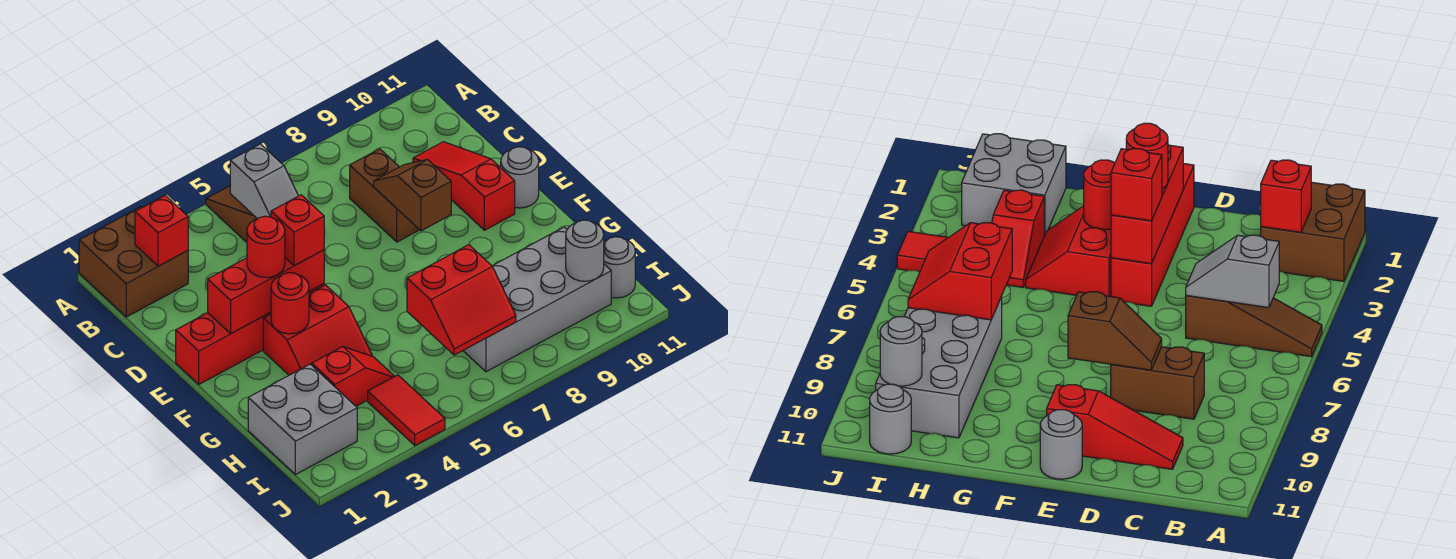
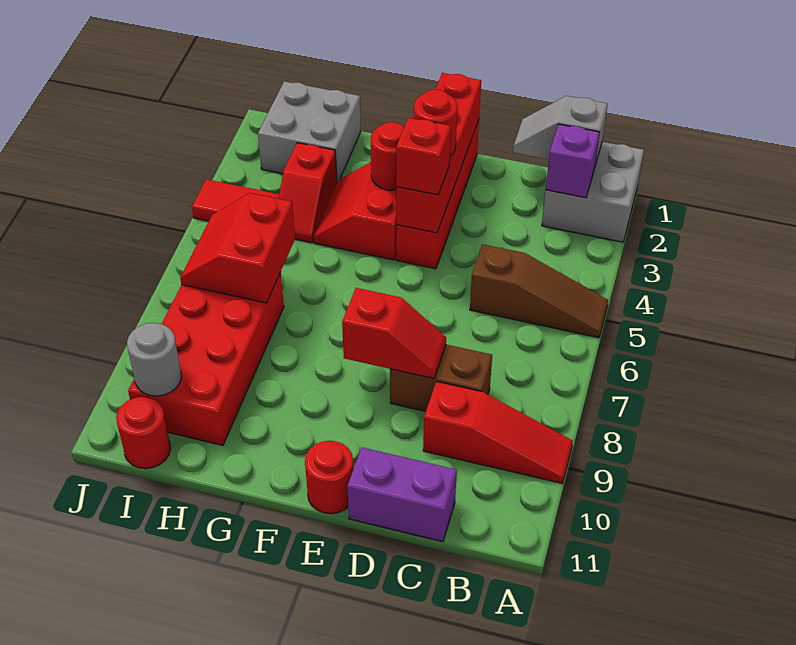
brown 2x2 brick [79,207,188,317] -> grey 2x2 brick [542,142,644,242]
red 1x1 brick [135,195,188,266] -> purple 1x1 brick [546,124,600,198]
grey 1x2 slope [230,144,298,219] -> grey 1x2 slope moved to [513,96,608,165]
red 1x3 slope [413,142,515,230] -> red 1x3 slope moved to [423,381,573,483]
none -> purple 1x2 brick [347,448,457,542]
brown 1x2 slope [374,159,451,231] -> red 1x2 slope [342,288,446,379]
red 1x3 brick [208,250,324,334] -> red 1x4 brick [396,73,481,233]
grey 1x1 round brick [501,147,539,208] -> red 1x1 round brick [305,441,354,514]
grey 2x4 brick [463,227,611,372] -> red 2x4 brick [128,273,284,445]
grey 1x1 round brick [604,237,635,298] -> red 1x1 round brick [116,397,171,469]

